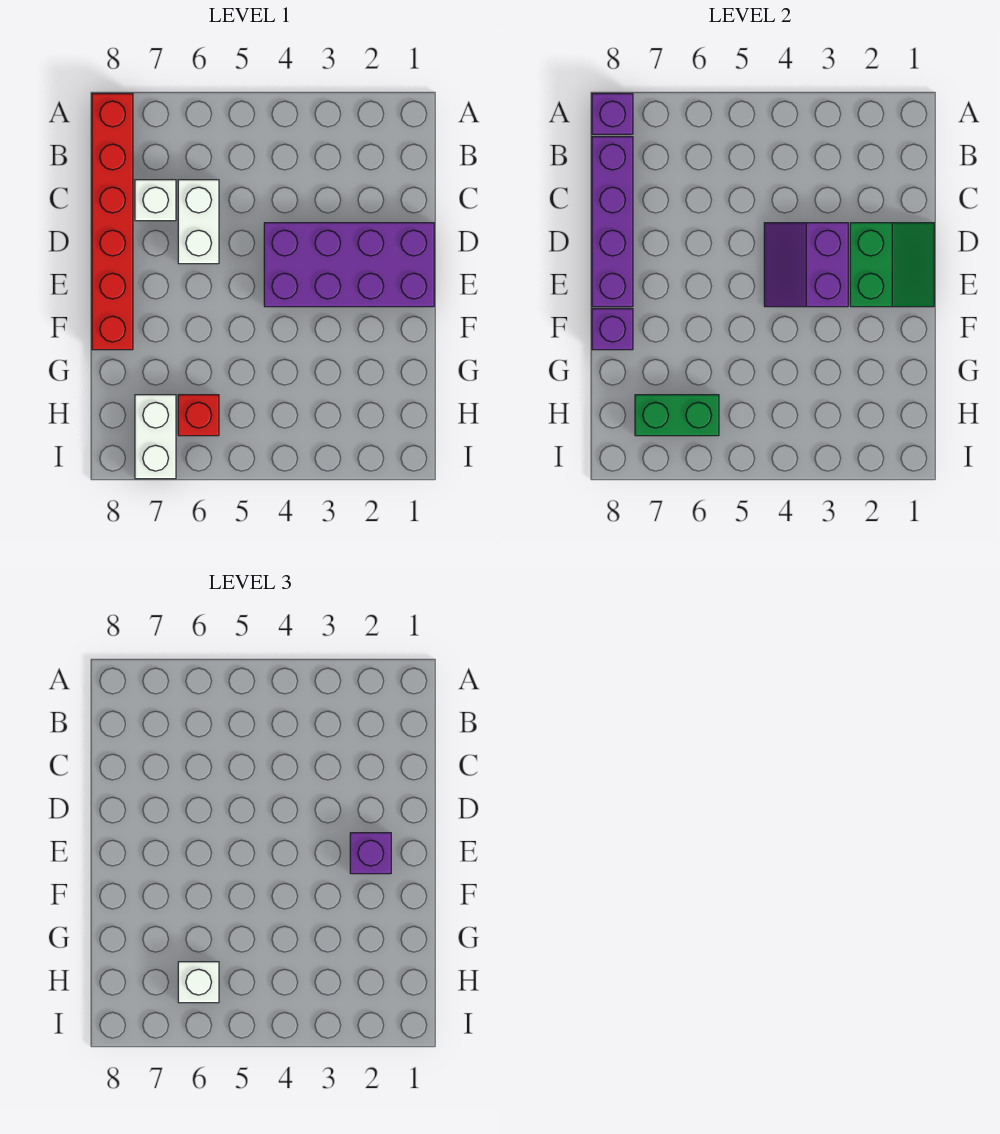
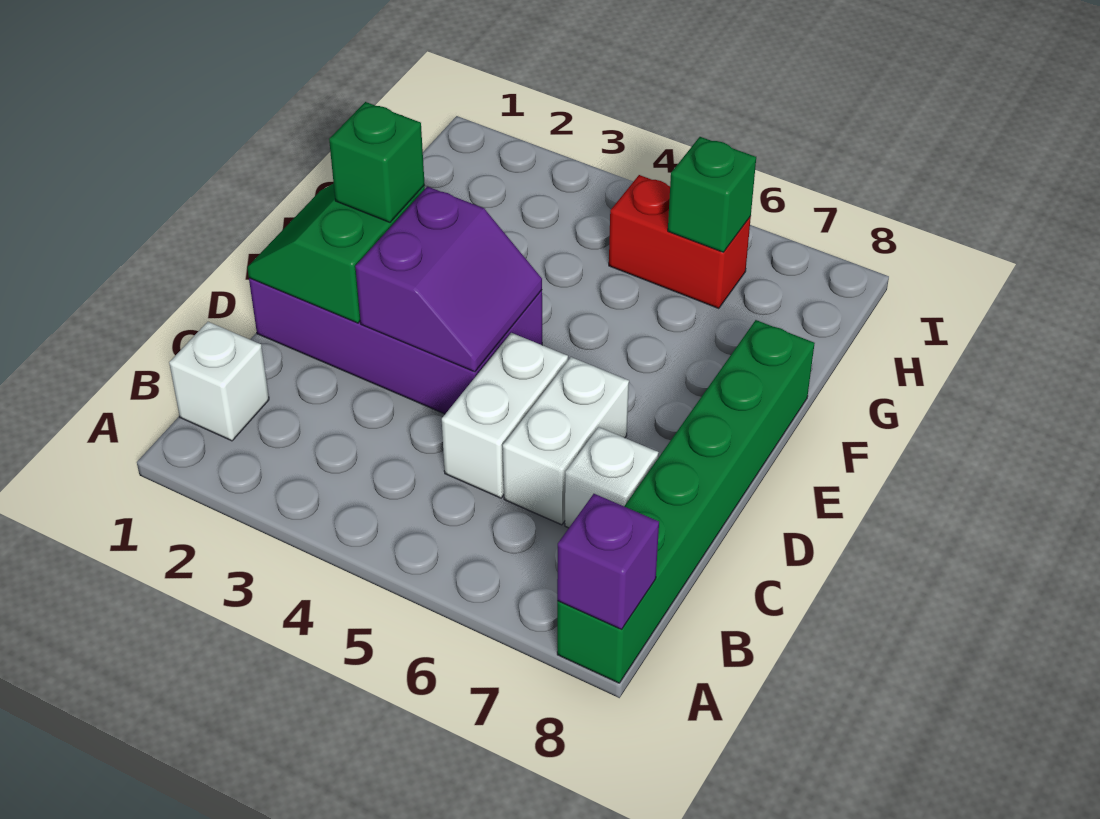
red 1x6 brick [92,94,133,350] -> green 1x6 brick [557,320,815,683]
purple 1x4 brick [592,137,633,307] -> none
purple 1x1 brick [350,833,391,874] -> green 1x1 brick [329,102,425,222]
purple 1x1 brick [592,309,633,350] -> none
red 1x1 brick [178,395,219,436] -> red 1x2 brick [609,175,751,308]
green 1x2 brick [635,395,719,436] -> green 1x1 brick [668,137,756,252]
white 1x1 brick [178,962,219,1003] -> white 1x1 brick moved to [169,322,269,441]
white 1x2 brick [135,395,176,479] -> white 1x2 brick moved to [442,333,568,498]

